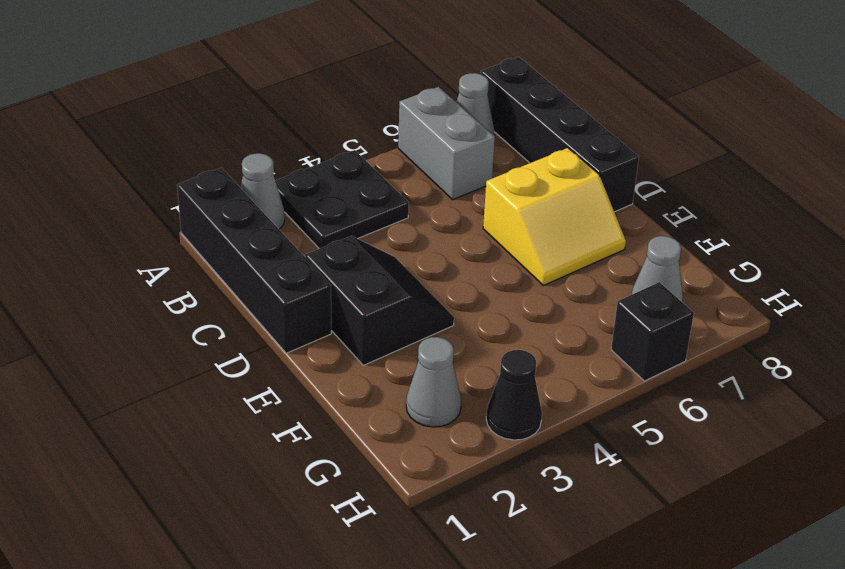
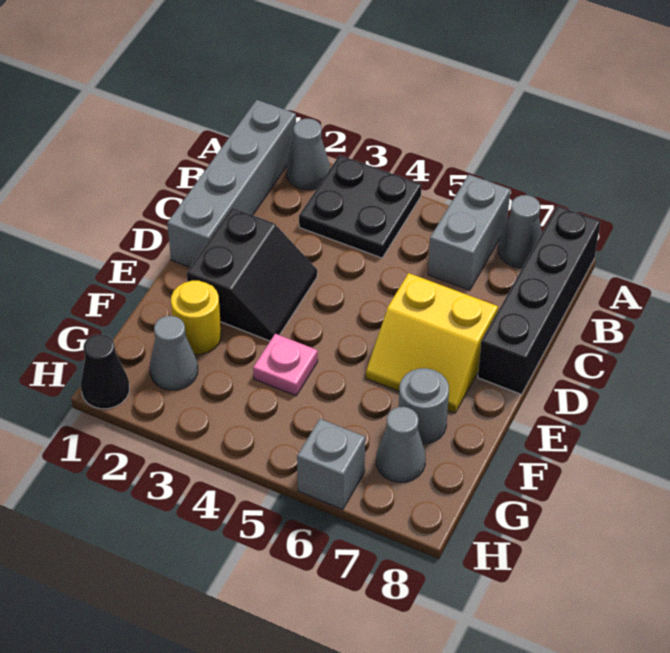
black 1x4 brick [177,168,331,353] -> grey 1x4 brick [167,100,296,267]
none -> yellow 1x1 round brick [171,281,221,354]
none -> pink 1x1 plate [253,334,318,396]
none -> grey 1x1 round brick [399,368,449,444]
black 1x1 cone [486,350,542,440] -> black 1x1 cone moved to [81,334,129,409]
black 1x1 brick [611,282,694,381] -> grey 1x1 brick [297,419,365,510]

